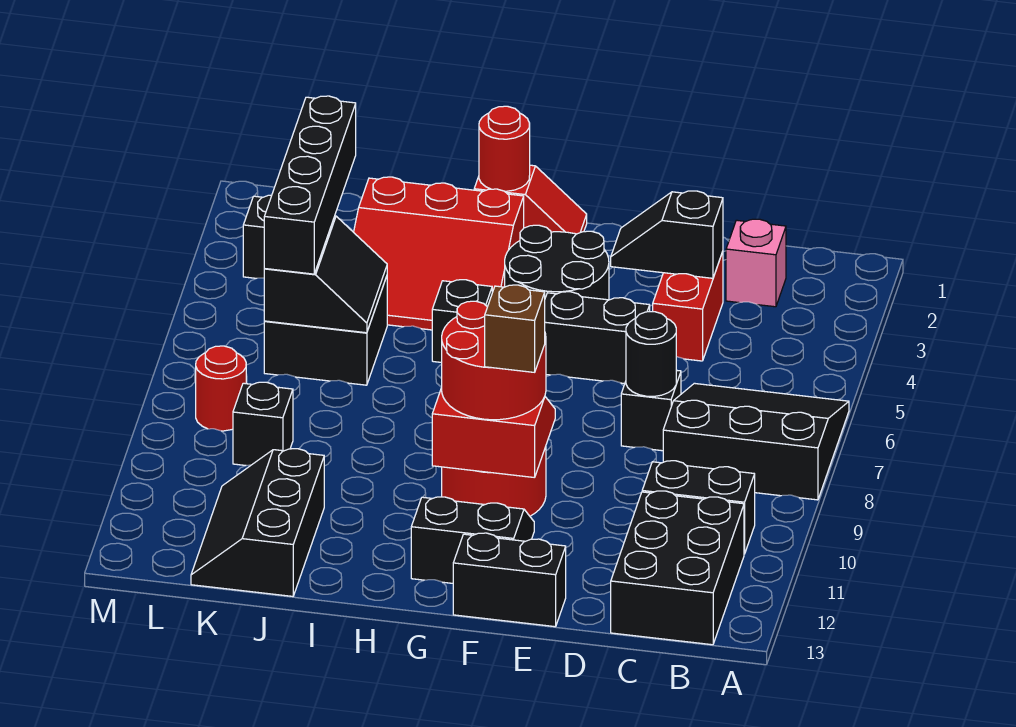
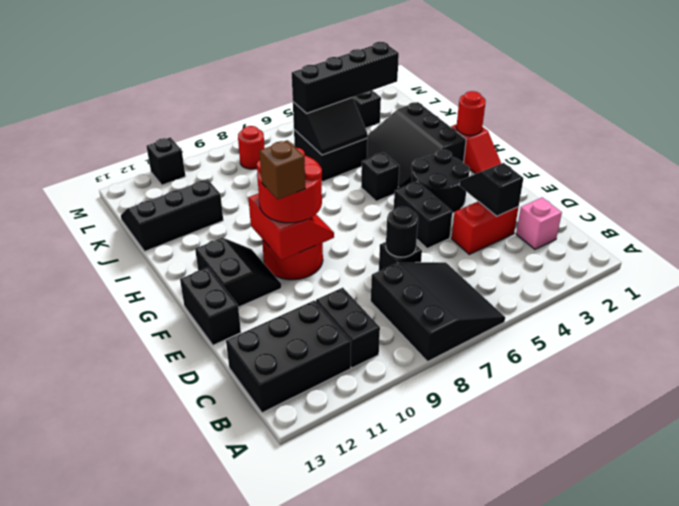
red 3x3 slope [354,177,524,330] -> black 3x3 slope [367,102,466,189]
black 1x1 brick [233,382,293,466] -> black 1x1 brick moved to [147,137,185,185]

